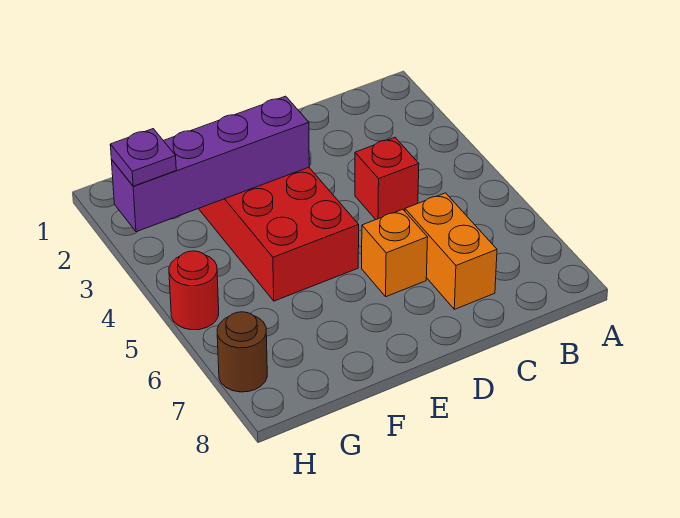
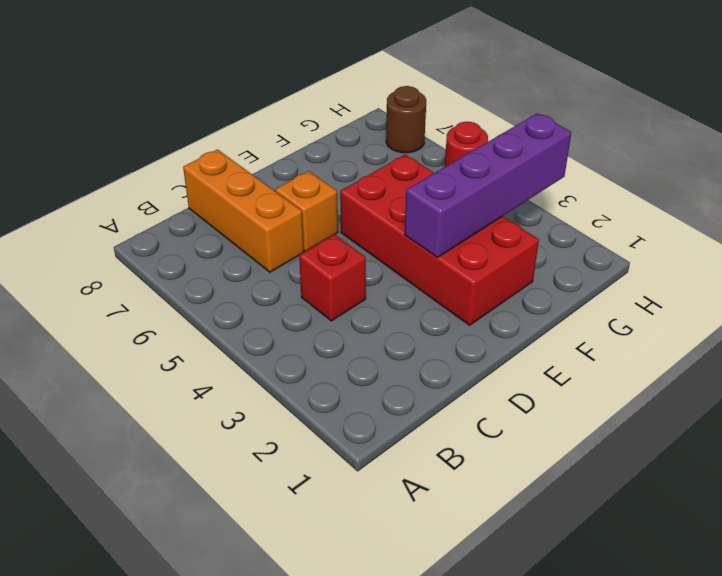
orange 1x2 brick [405,193,497,309] -> orange 1x3 brick [183,150,304,272]
purple 1x1 plate [110,129,176,186] -> none

